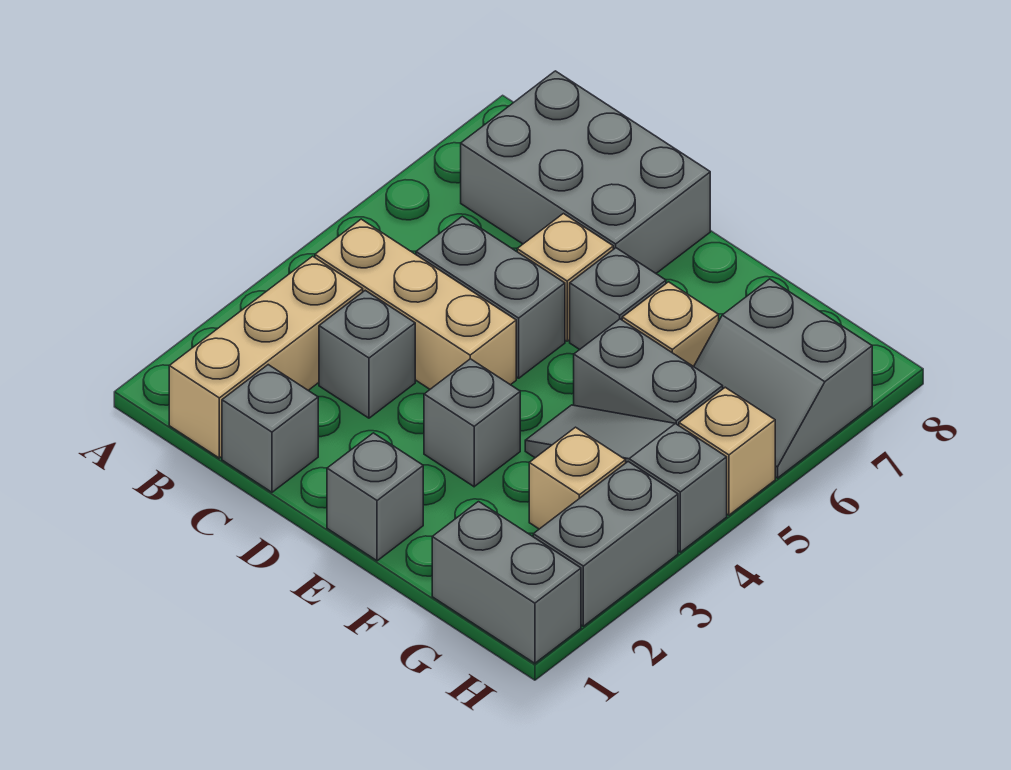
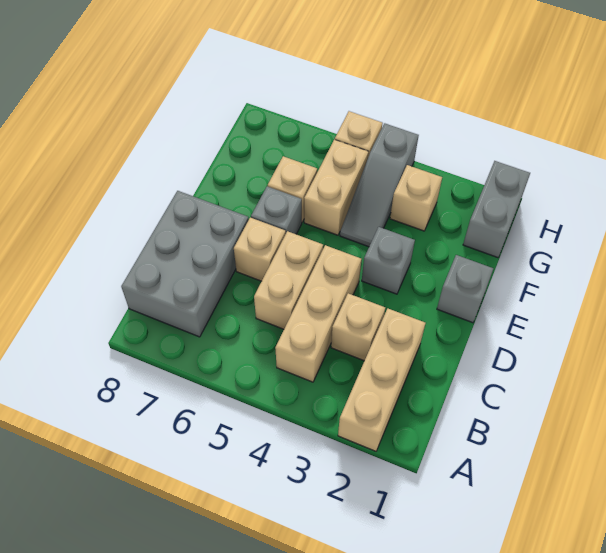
tan 1x3 brick [169,256,363,458] -> tan 1x3 brick turned to [338,309,425,451]
grey 1x1 brick [222,365,318,492] -> none
grey 1x1 brick [319,291,415,418] -> tan 1x1 brick [331,293,385,361]
grey 1x2 brick [416,216,565,378] -> tan 1x2 brick [254,231,323,329]
grey 1x2 brick [574,319,723,426] -> tan 1x2 brick [304,140,368,235]
grey 2x2 slope [694,279,872,478] -> none
grey 1x2 brick [533,462,678,626] -> none

